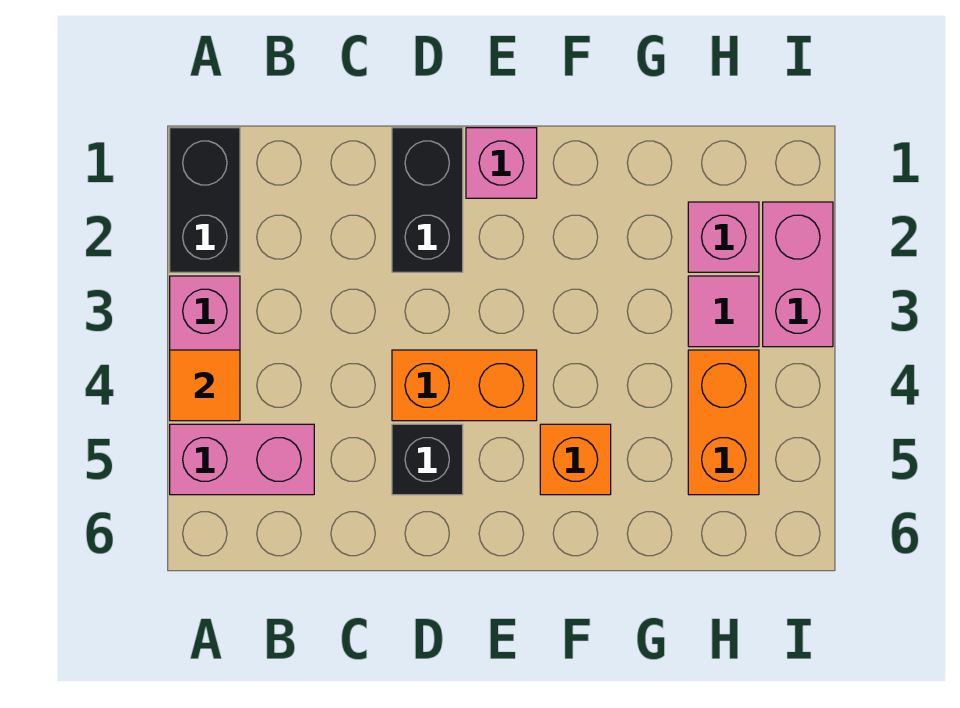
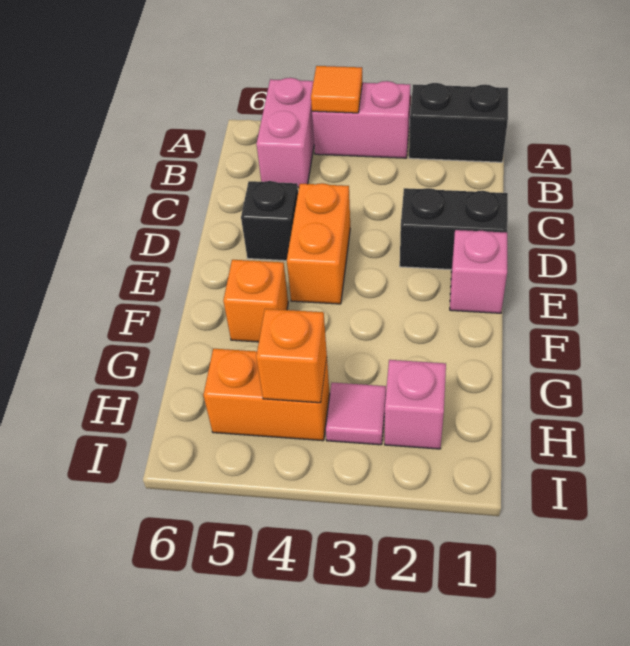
none -> orange 1x1 brick [256,309,327,403]
pink 1x2 brick [763,202,833,347] -> none

